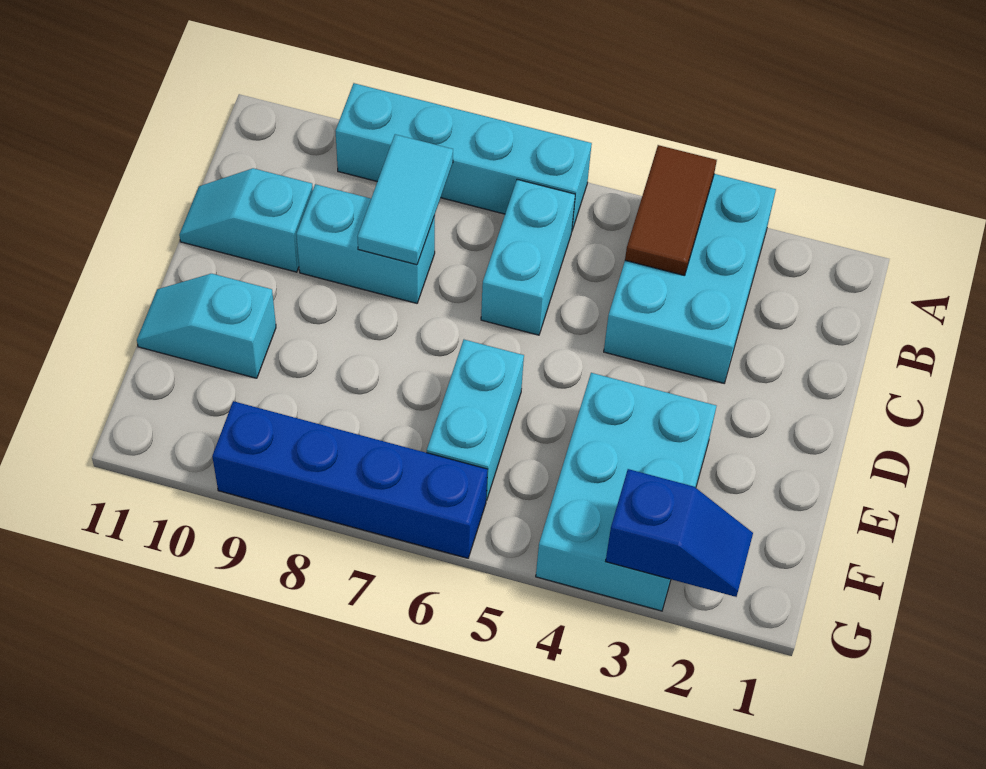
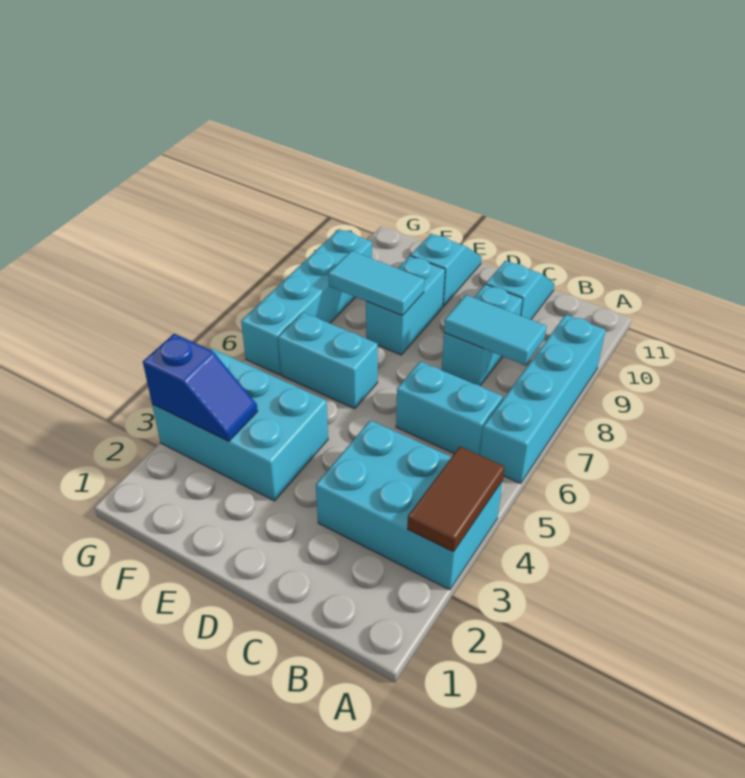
brown 1x2 tile [625,145,717,276] -> brown 1x2 tile turned to [407,447,505,552]
none -> cyan 1x2 brick [366,256,445,355]
none -> cyan 1x2 tile [328,251,424,316]
blue 1x2 slope [606,469,753,597] -> blue 1x2 slope turned to [143,334,258,441]
blue 1x4 brick [212,401,488,558] -> cyan 1x4 brick [241,229,372,375]

